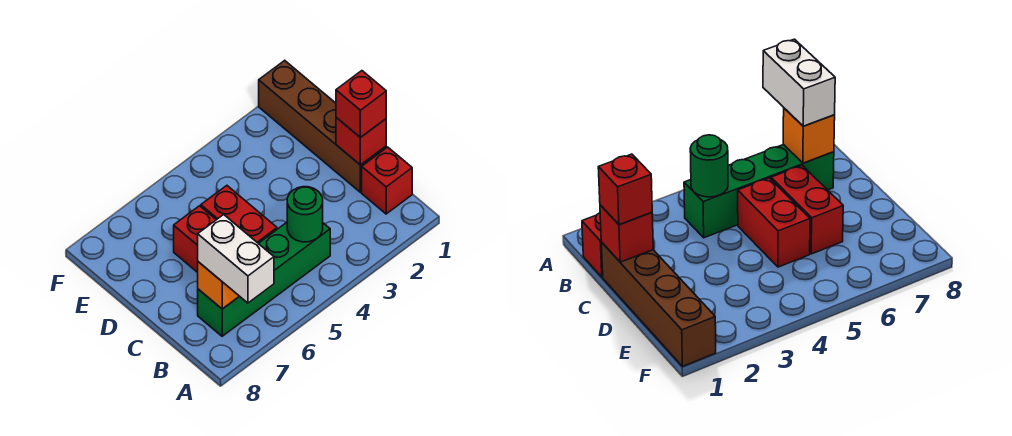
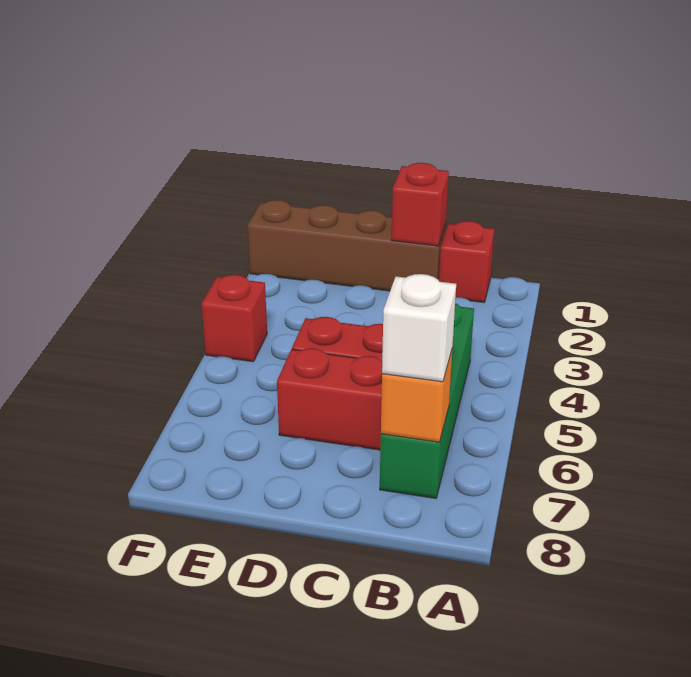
white 1x2 brick [198,215,274,303] -> white 1x1 brick [382,274,456,382]
green 1x1 round brick [287,187,323,242] -> none
red 1x1 brick [336,71,386,138] -> red 1x1 brick moved to [202,275,267,362]

